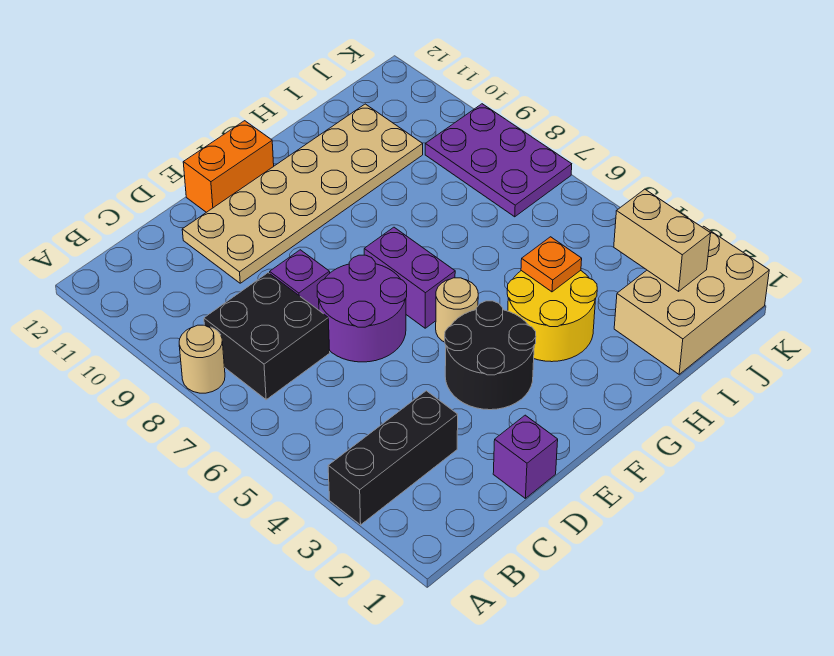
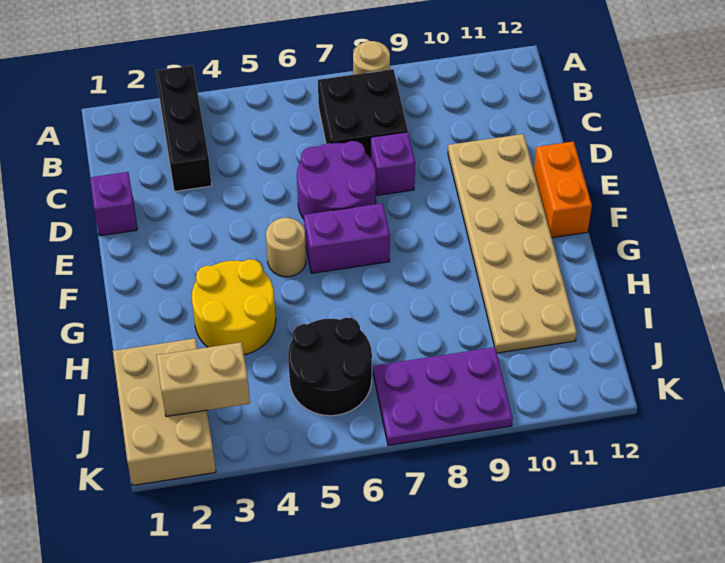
black 2x2 round brick [445,301,536,410] -> black 2x2 round brick moved to [288,318,372,416]
orange 1x1 plate [521,237,582,292] -> none

